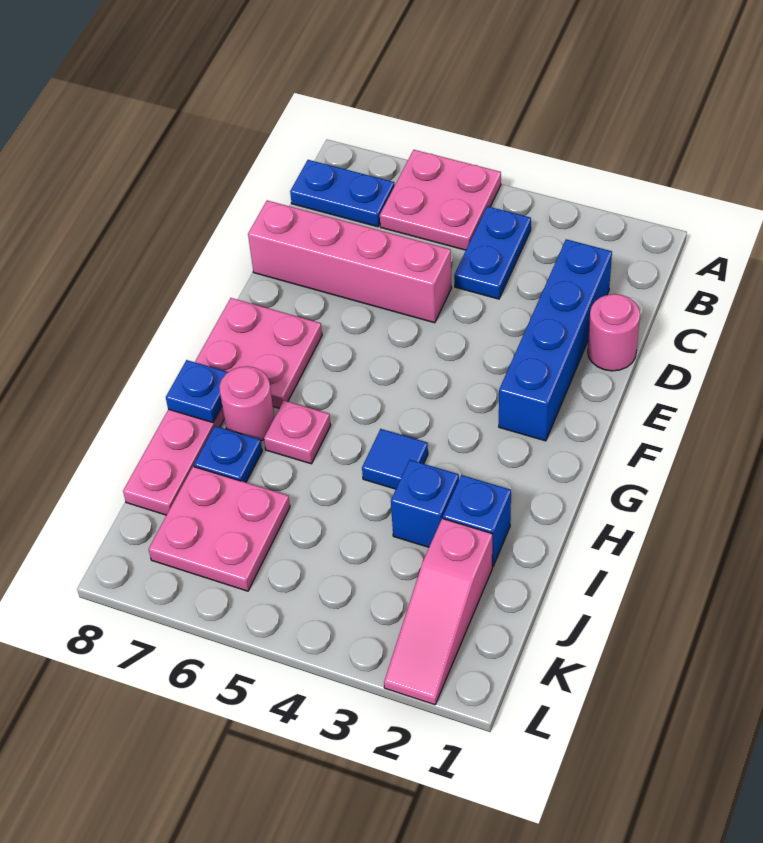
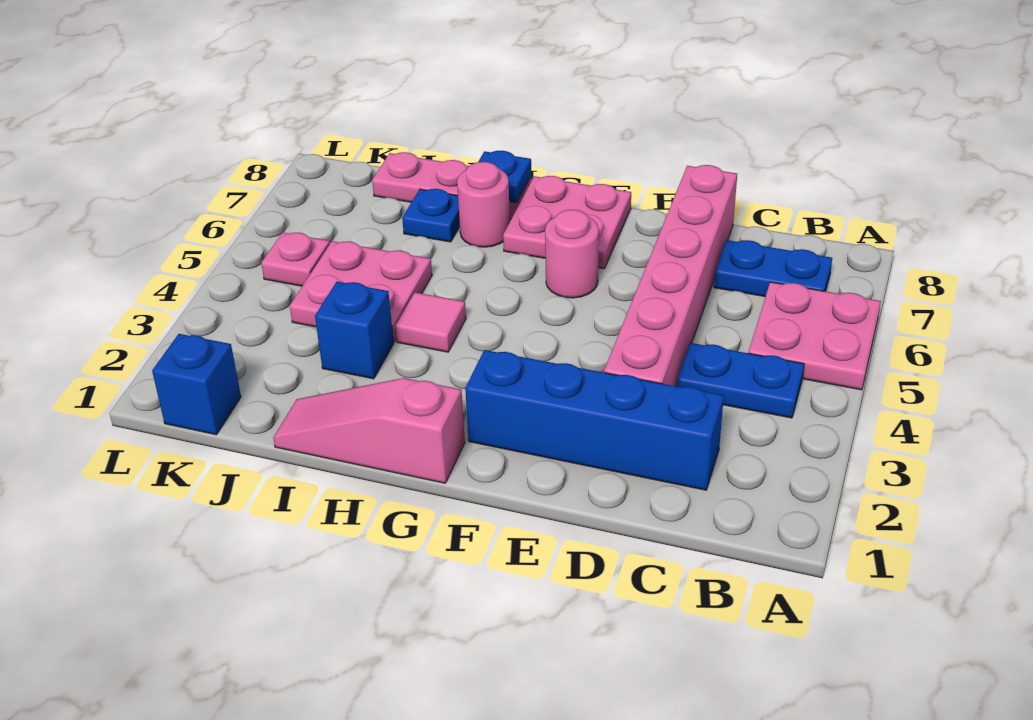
blue 1x2 plate [290,160,394,227] -> blue 1x2 plate turned to [714,240,832,297]
pink 1x1 round brick [588,294,640,371] -> pink 1x1 round brick moved to [545,210,599,298]
pink 1x4 brick [248,201,451,323] -> pink 1x6 brick [604,165,737,386]
blue 1x1 tile [362,429,428,489] -> pink 1x1 tile [396,293,466,352]
pink 1x1 plate [264,401,331,464] -> pink 1x1 plate moved to [261,232,330,286]
blue 1x1 brick [443,475,511,567] -> blue 1x1 brick moved to [152,334,241,435]
pink 1x3 slope [384,519,492,705] -> pink 1x3 slope moved to [273,378,465,483]
pink 2x2 plate [149,467,290,591] -> pink 2x2 plate moved to [290,241,432,342]

